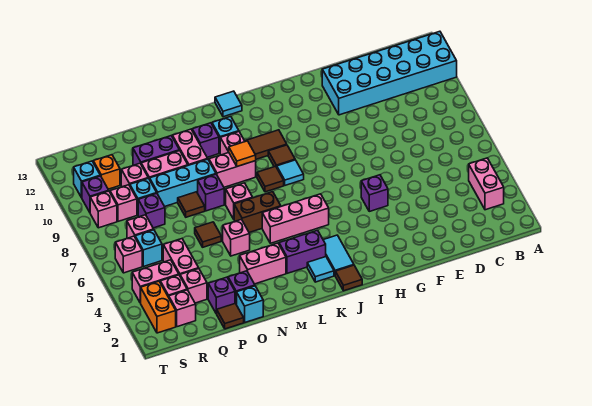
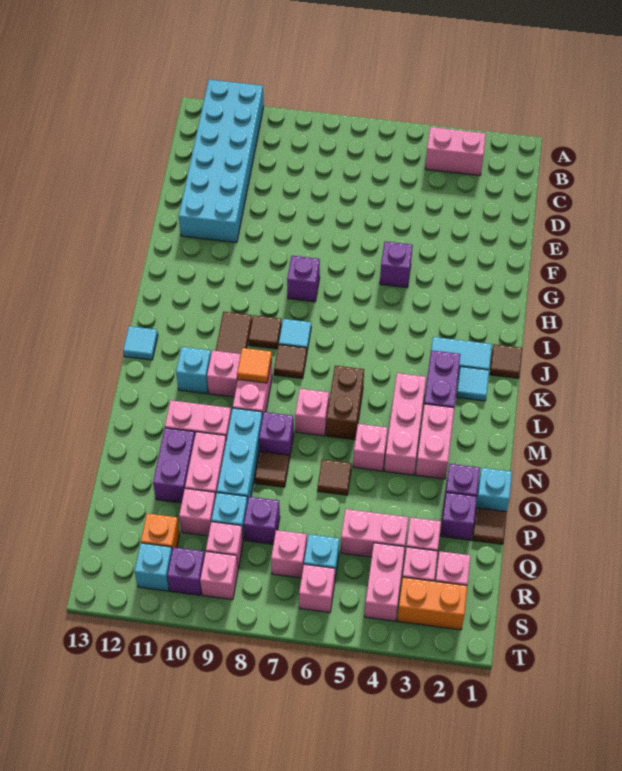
pink 1x3 brick [262,194,329,243] -> pink 1x3 brick moved to [384,373,426,475]
purple 1x1 brick [192,123,219,157] -> purple 1x1 brick moved to [287,256,320,302]

